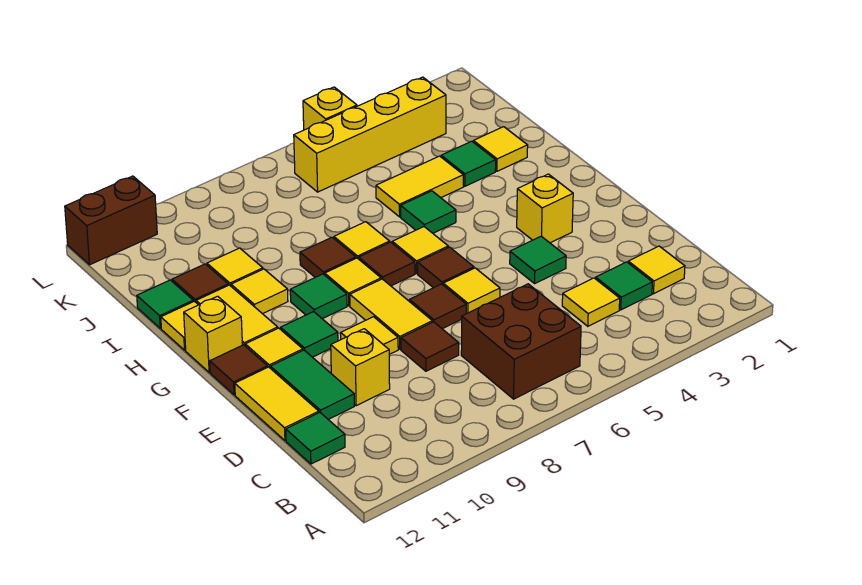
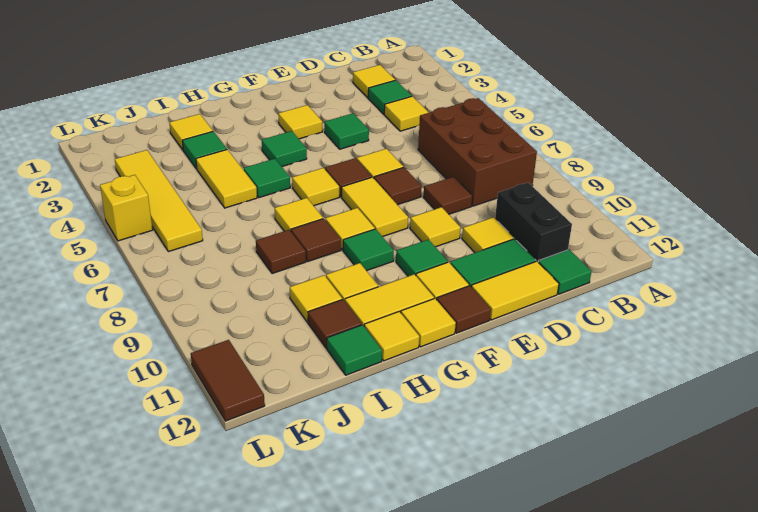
brown 2x2 brick [461,284,581,399] -> brown 2x3 brick [418,98,537,206]
none -> black 1x2 brick [495,183,572,262]
yellow 1x1 brick [331,329,390,406] -> yellow 1x1 tile [462,217,514,253]
yellow 1x2 tile [350,279,432,349] -> yellow 1x2 tile turned to [342,177,408,237]
yellow 1x1 brick [517,174,573,243] -> yellow 1x1 tile [278,105,322,139]
none -> green 1x1 tile [262,131,307,167]
brown 1x1 tile [359,242,415,286] -> brown 1x1 tile moved to [256,230,306,274]
yellow 1x1 brick [184,296,242,372] -> yellow 1x1 tile [401,299,456,347]
yellow 1x4 brick [294,77,446,192] -> yellow 1x4 tile [115,150,203,252]
brown 1x2 brick [65,176,157,265] -> brown 1x2 tile [191,340,265,421]

